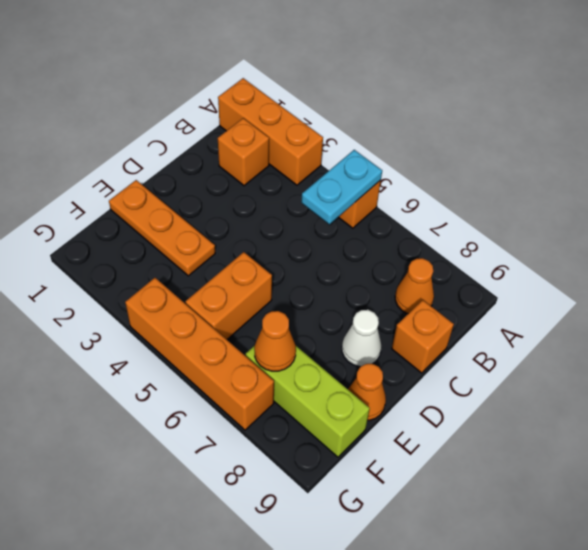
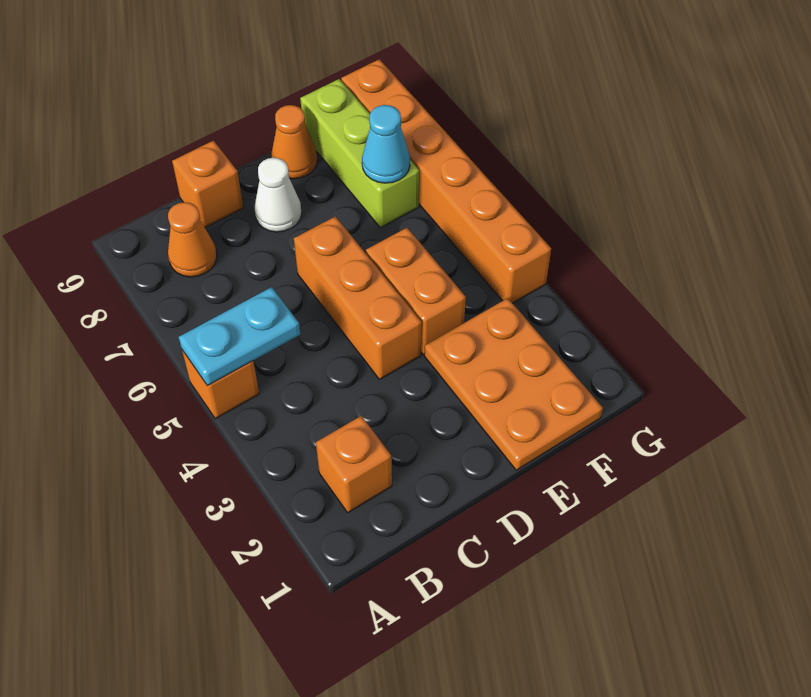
orange 1x3 brick [218,78,323,185] -> orange 1x3 brick moved to [294,216,422,379]
orange 1x3 plate [109,180,215,276] -> orange 2x3 plate [424,298,603,470]
orange 1x2 brick [185,252,272,339] -> orange 1x2 brick turned to [366,228,466,354]
orange 1x1 cone [254,311,296,371] -> cyan 1x1 cone [362,105,410,183]
orange 1x4 brick [125,278,274,430] -> orange 1x6 brick [341,59,551,303]

